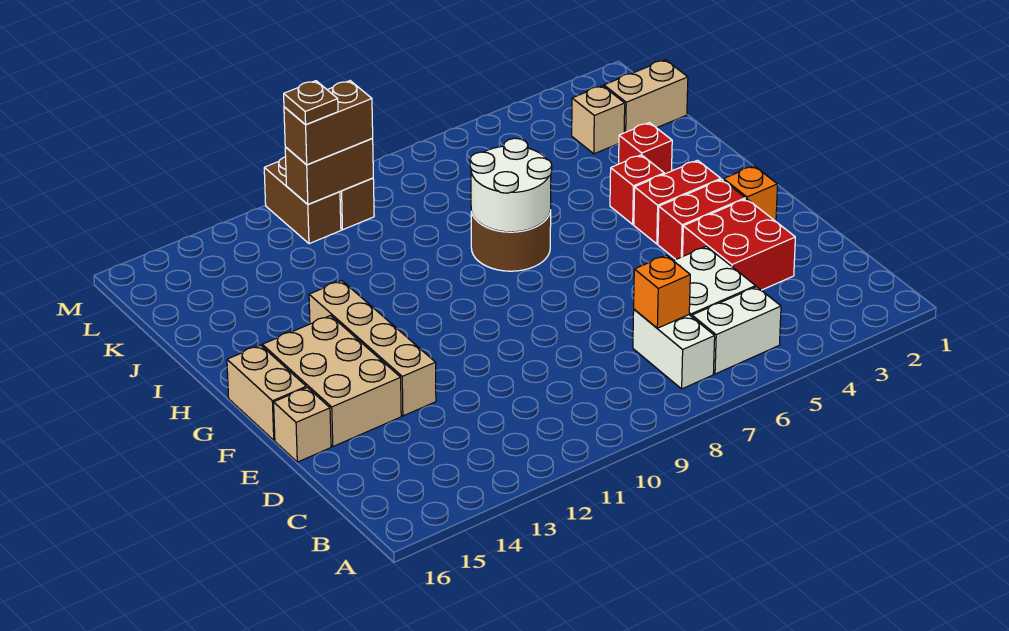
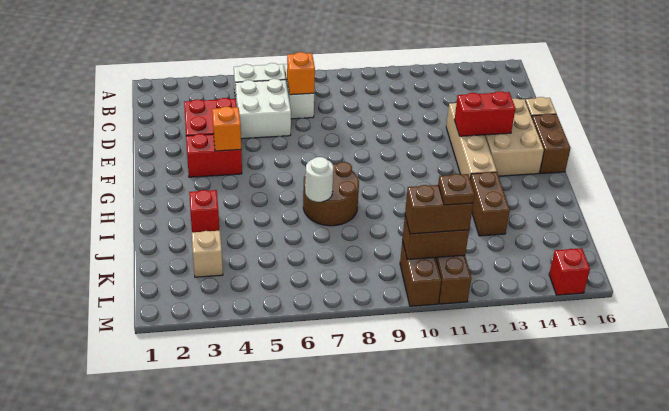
orange 1x1 brick [723,166,777,221] -> orange 1x1 brick moved to [212,107,241,151]
tan 1x2 brick [227,345,306,440] -> brown 1x2 brick [532,114,570,173]
red 1x2 brick [634,160,721,244] -> red 1x2 brick moved to [454,91,515,136]
red 1x1 brick [610,155,664,224] -> red 1x1 brick moved to [549,248,590,295]
white 2x2 round brick [470,138,552,232] -> white 1x1 round brick [305,157,334,202]
none -> brown 1x2 brick [470,172,510,236]
tan 1x2 brick [604,60,688,133] -> none

